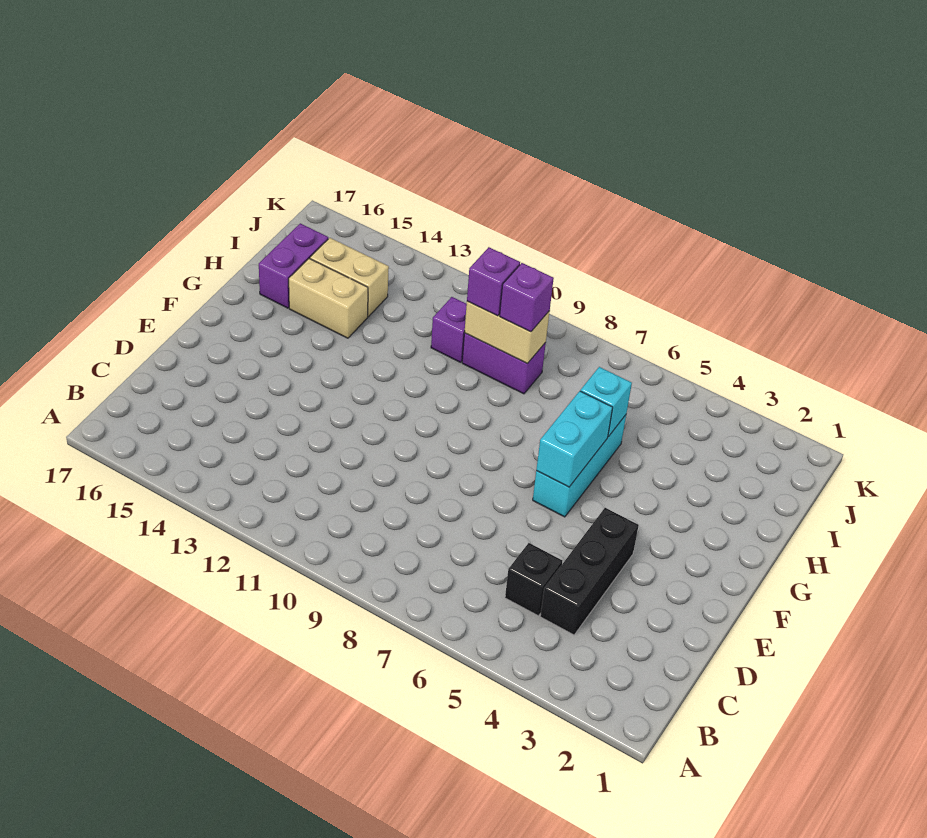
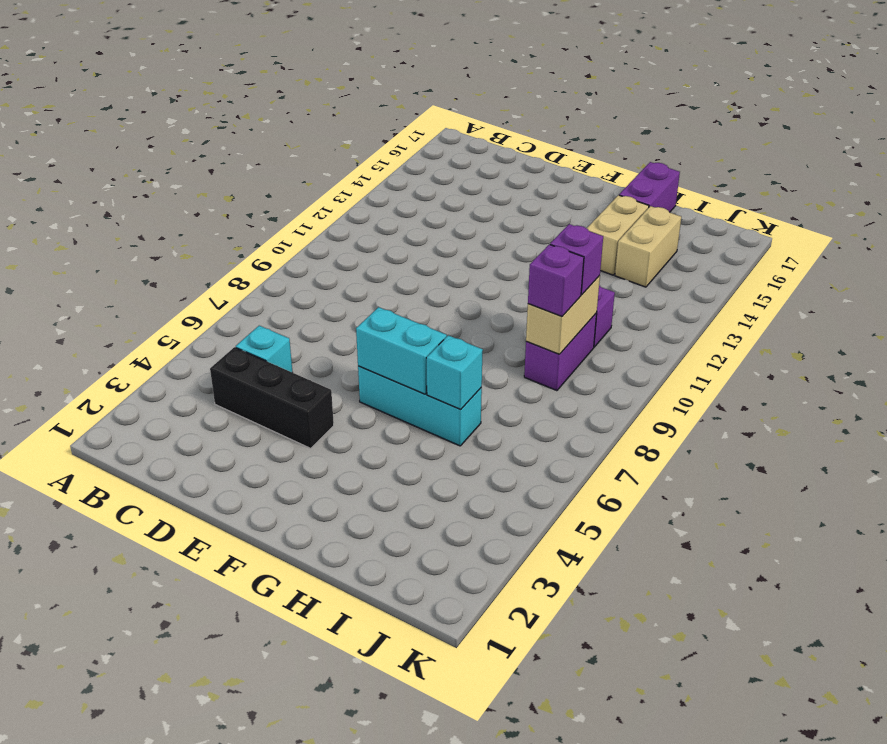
black 1x1 brick [505,543,562,616] -> cyan 1x1 brick [236,326,292,372]
purple 1x2 brick [259,223,328,308] -> purple 1x2 brick turned to [619,162,680,212]

